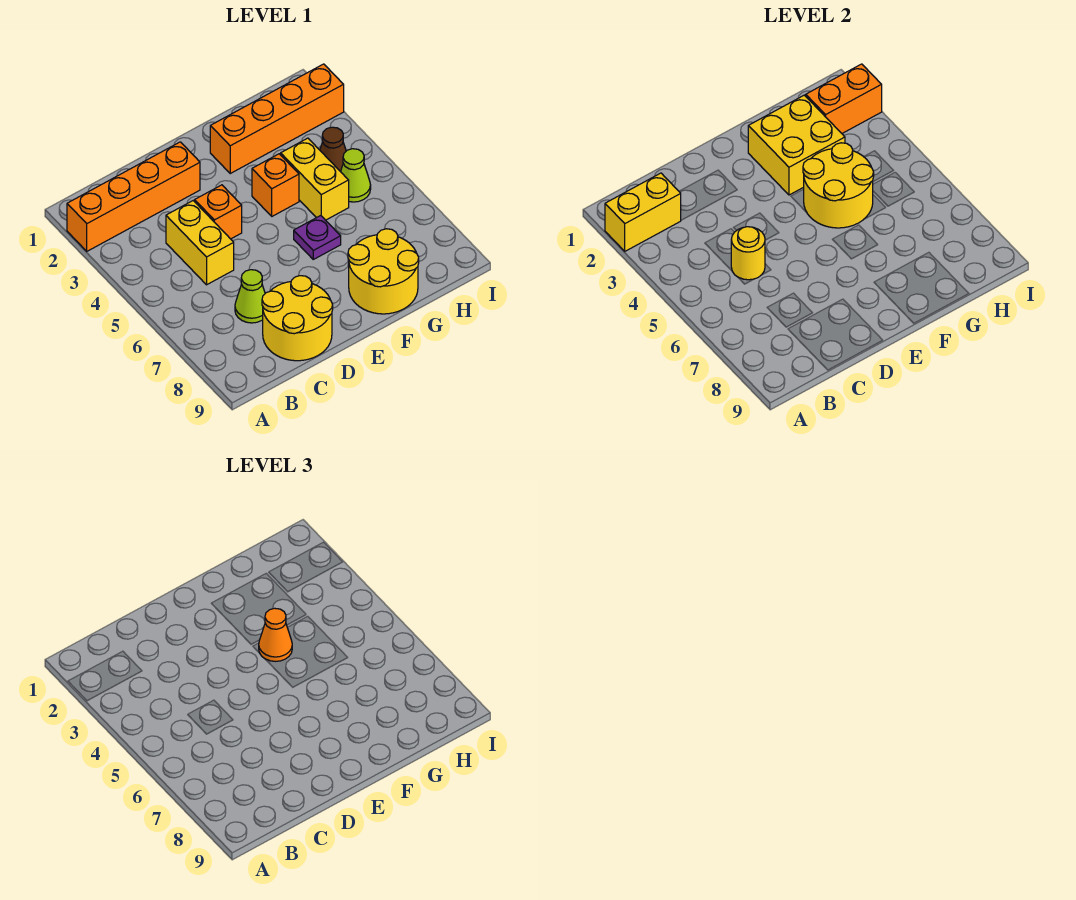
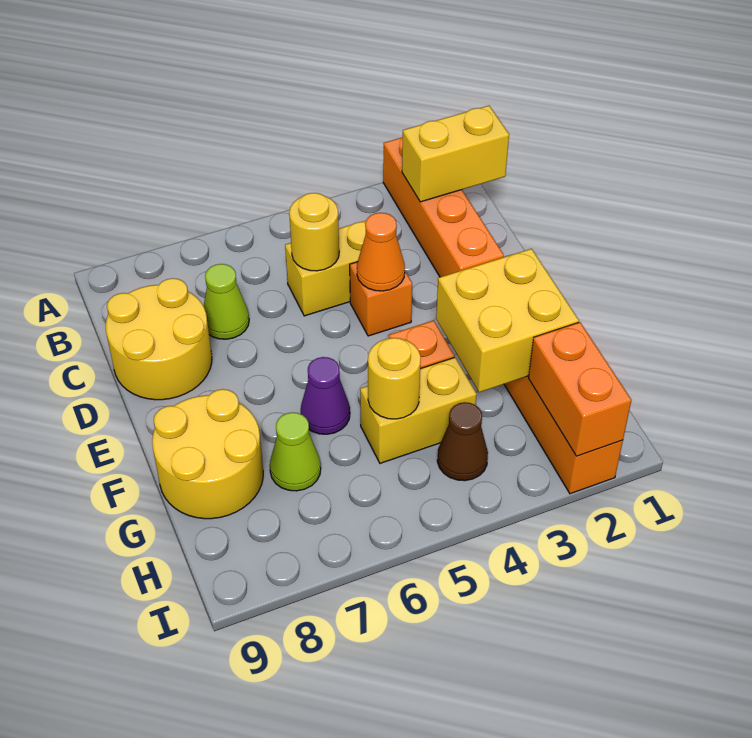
yellow 1x2 brick [605,173,681,251] -> yellow 1x2 brick turned to [402,106,509,202]
yellow 2x2 round brick [803,143,874,228] -> yellow 1x1 round brick [368,338,421,419]
orange 1x1 cone [259,608,292,661] -> orange 1x1 cone moved to [357,213,405,291]
purple 1x1 plate [294,216,341,259] -> purple 1x1 cone [301,357,350,434]
lime 1x1 cone [341,149,371,202] -> lime 1x1 cone moved to [270,412,321,491]

